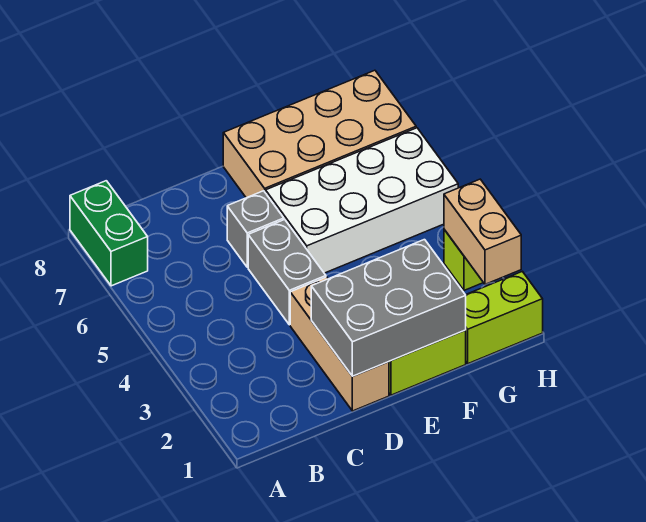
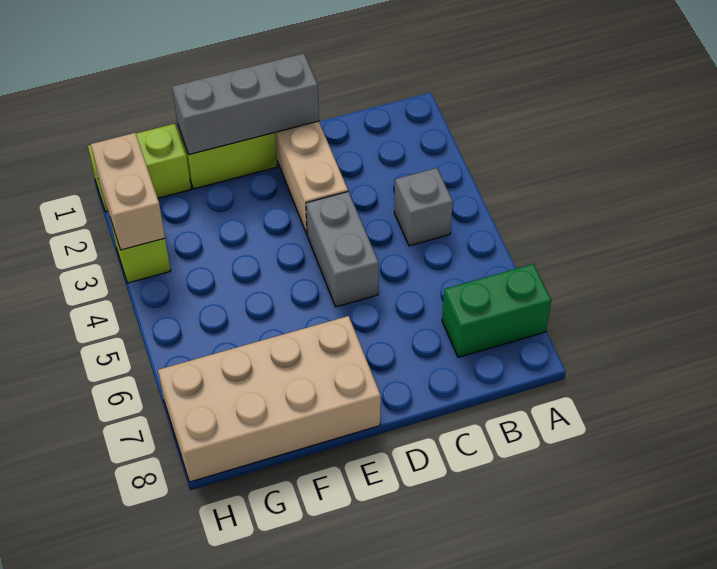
green 1x2 brick [70,181,148,286] -> green 1x2 brick turned to [442,264,551,357]
grey 2x3 brick [311,240,466,376] -> grey 1x3 brick [172,53,319,155]
grey 1x1 brick [227,191,284,267] -> grey 1x1 brick moved to [394,168,453,246]
white 2x4 brick [266,128,458,273] -> none

